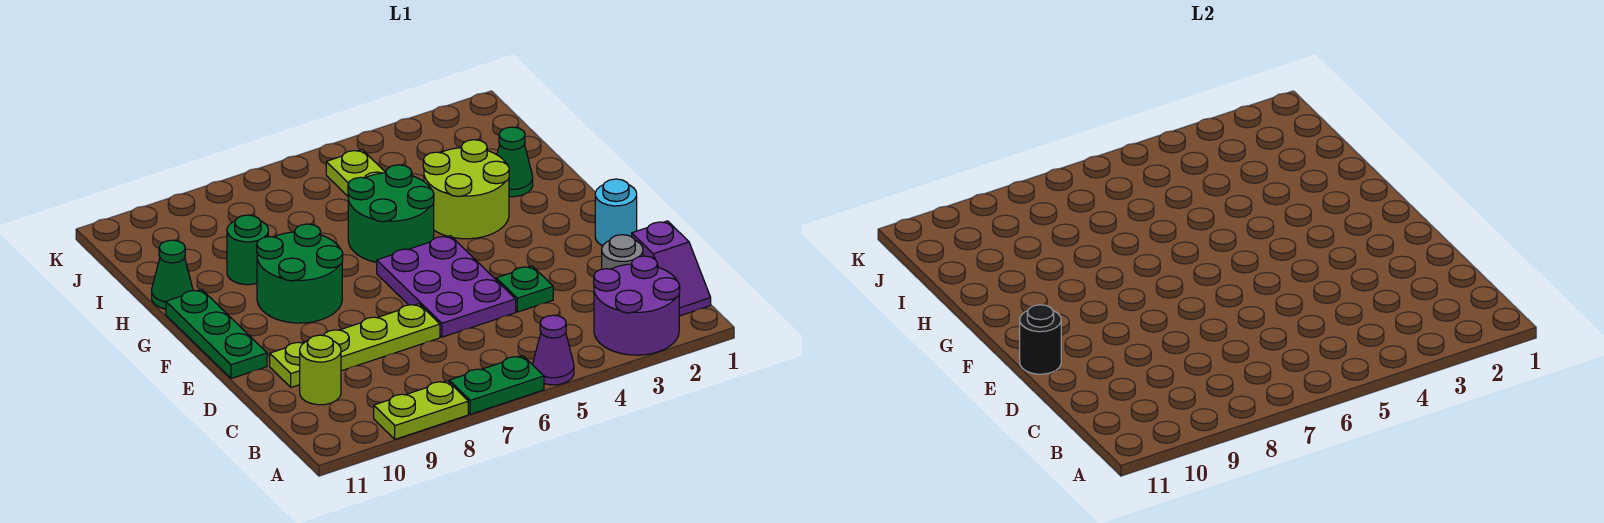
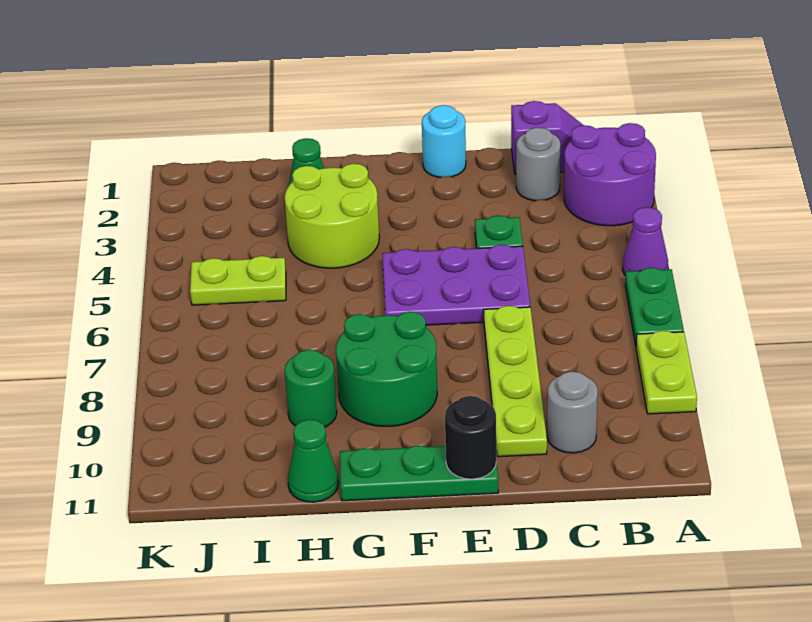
lime 1x1 round brick [300,335,341,405] -> grey 1x1 round brick [547,371,598,453]
green 2x2 round brick [348,165,434,262] -> none

